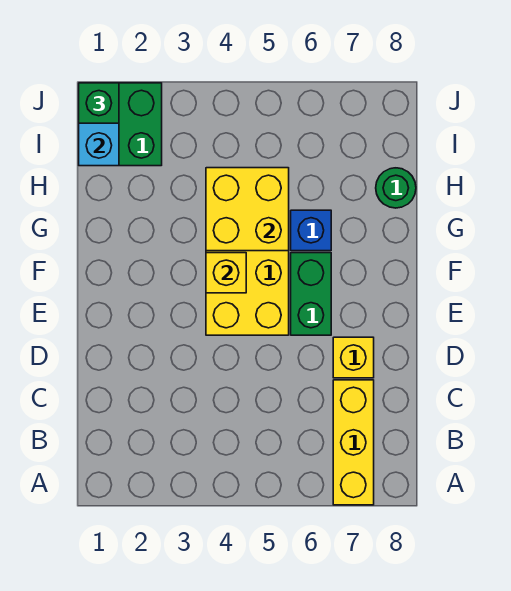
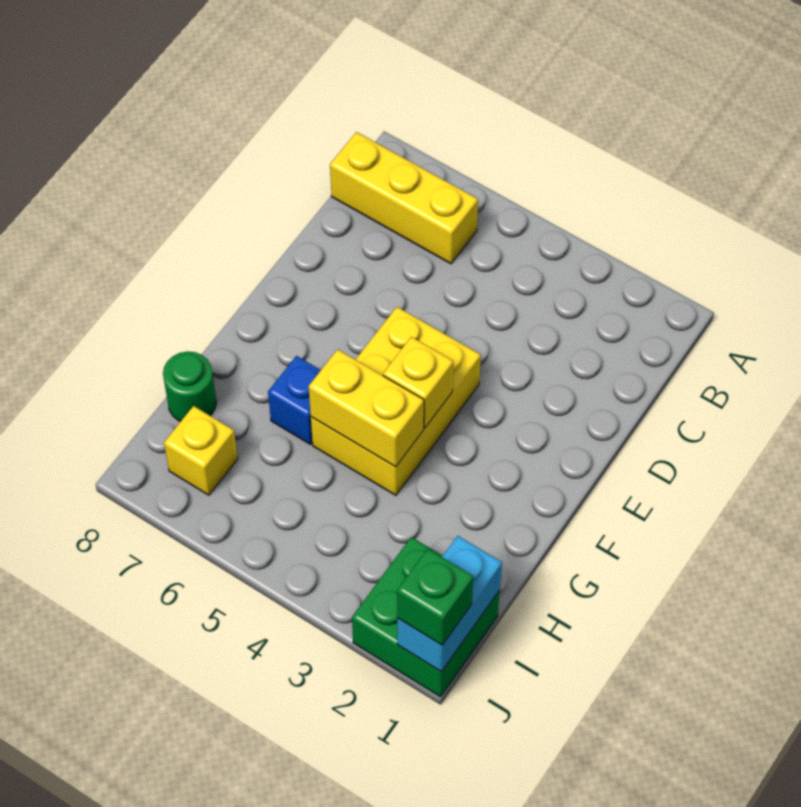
yellow 1x3 brick [333,380,374,505] -> yellow 1x3 brick turned to [330,132,478,264]
yellow 1x1 brick [333,337,374,378] -> yellow 1x1 brick moved to [164,406,238,495]
green 1x2 brick [291,253,331,335] -> none
yellow 2x2 brick [206,168,289,251] -> yellow 1x2 brick [309,349,424,467]

